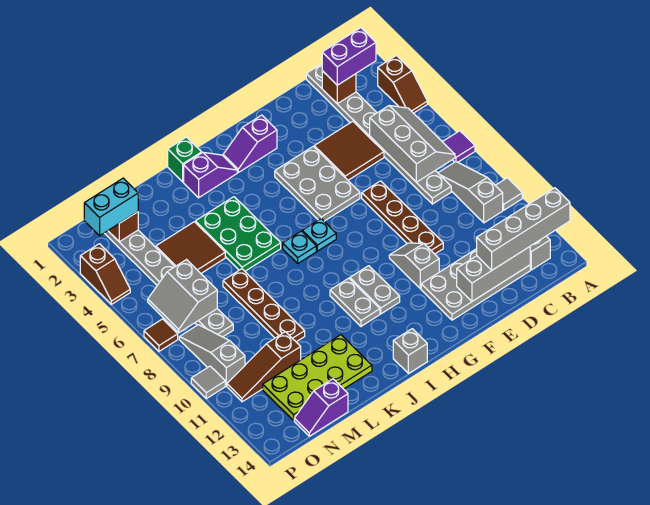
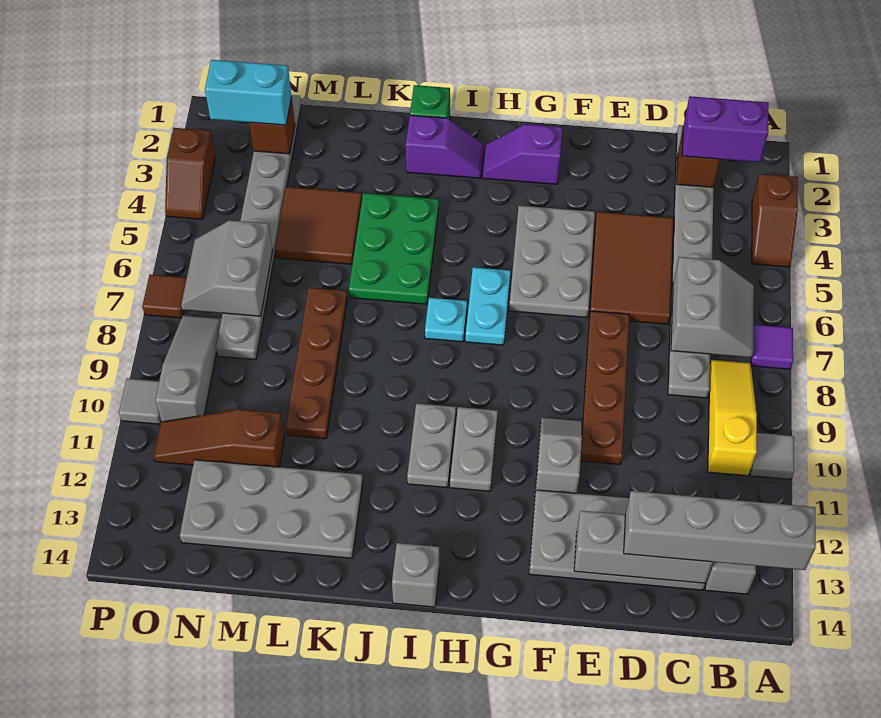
grey 2x3 slope [370,105,455,182] -> grey 2x2 slope [671,257,754,358]
grey 1x3 slope [438,162,503,223] -> yellow 1x3 slope [708,360,757,476]
brown 2x2 tile [314,121,384,180] -> brown 2x3 tile [590,212,673,324]
cyan 1x1 plate [302,219,336,251] -> cyan 1x2 plate [465,267,511,345]
lime 2x4 plate [263,335,372,420] -> grey 2x4 plate [180,460,363,558]
purple 1x2 slope [294,379,348,436] -> none

